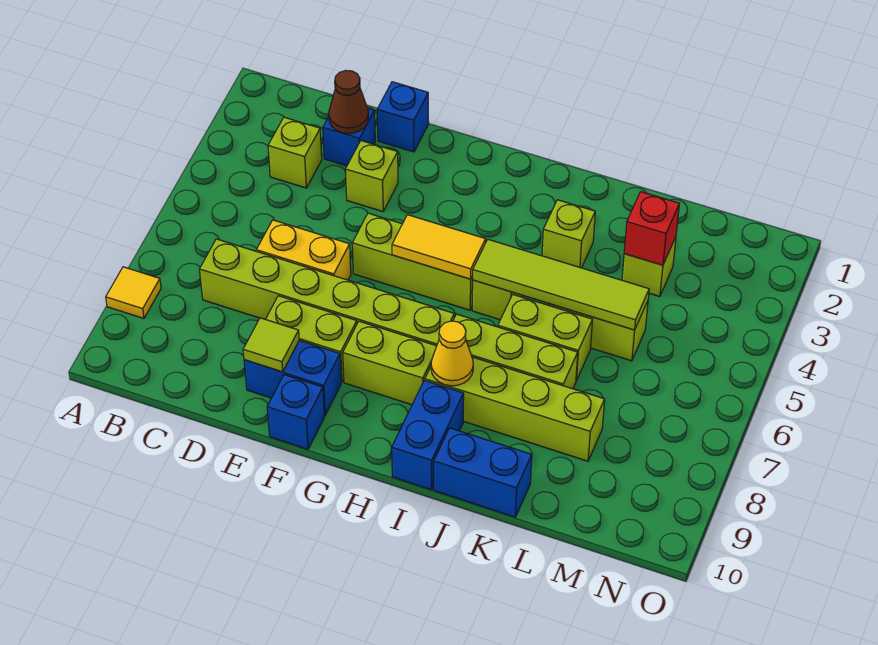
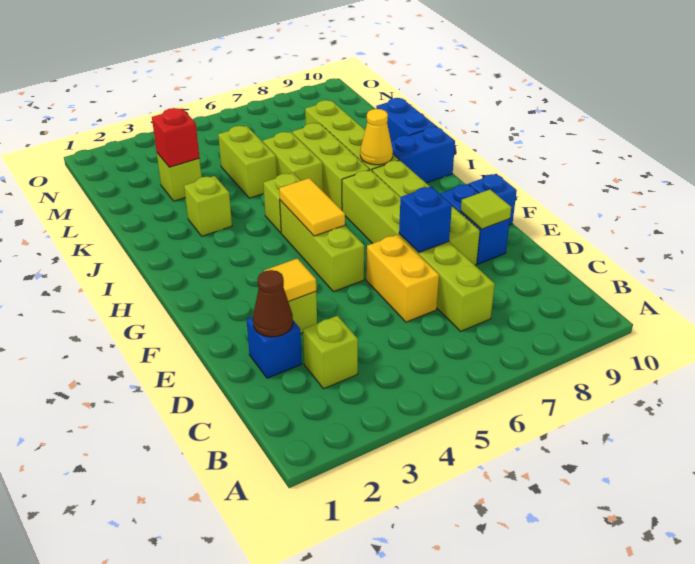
yellow 1x1 tile [106,267,161,319] -> yellow 1x1 tile moved to [264,259,316,302]
blue 1x1 brick [377,82,429,152] -> blue 1x1 brick moved to [399,186,452,252]
lime 1x4 tile [473,239,649,330] -> none

